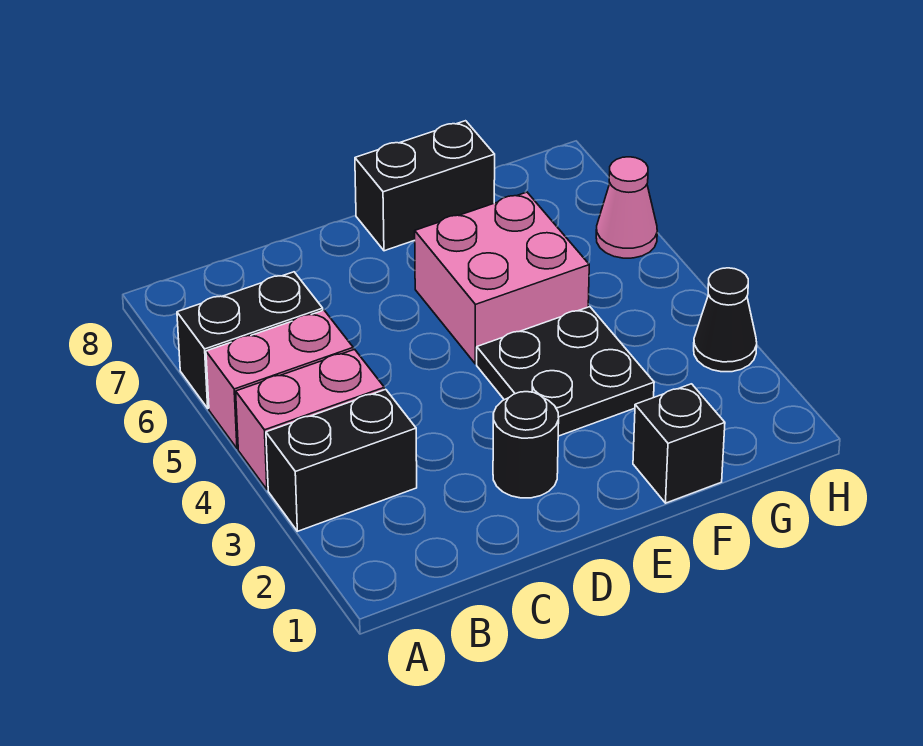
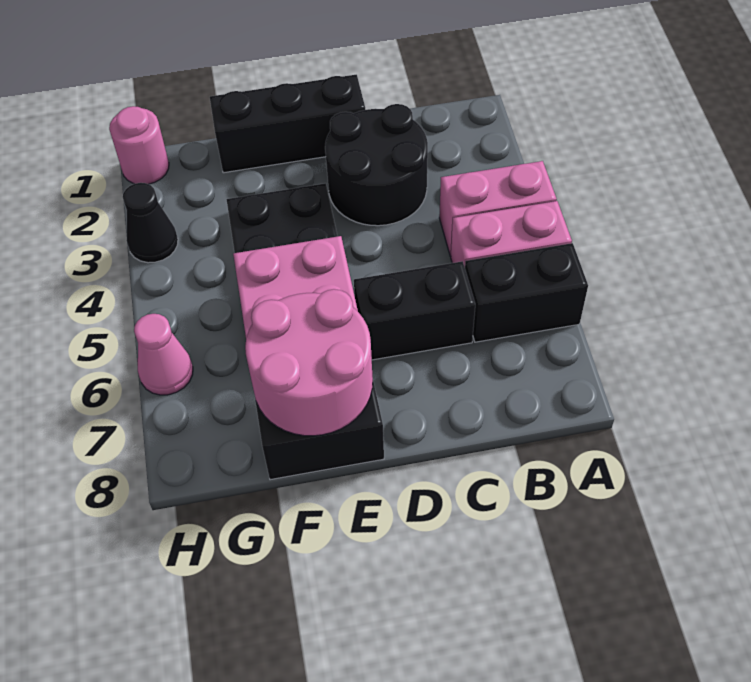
black 1x2 brick [266,389,417,531] -> black 1x2 brick moved to [354,261,475,360]
black 1x1 round brick [493,392,559,498] -> black 2x2 round brick [325,104,428,226]
none -> pink 2x2 round brick [245,289,373,436]
black 1x1 brick [633,384,725,503] -> black 1x3 brick [210,75,365,173]
none -> pink 1x1 round brick [109,106,169,184]

